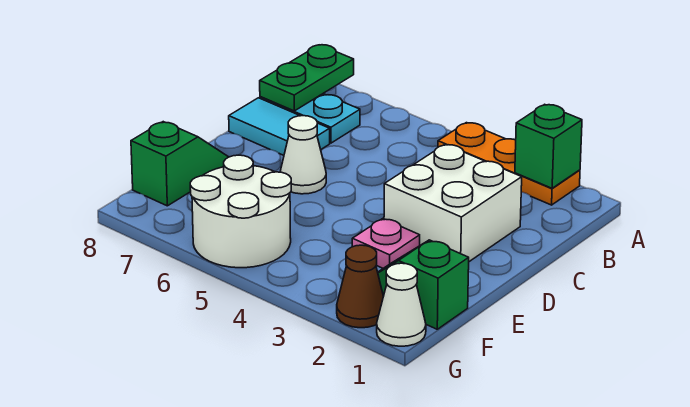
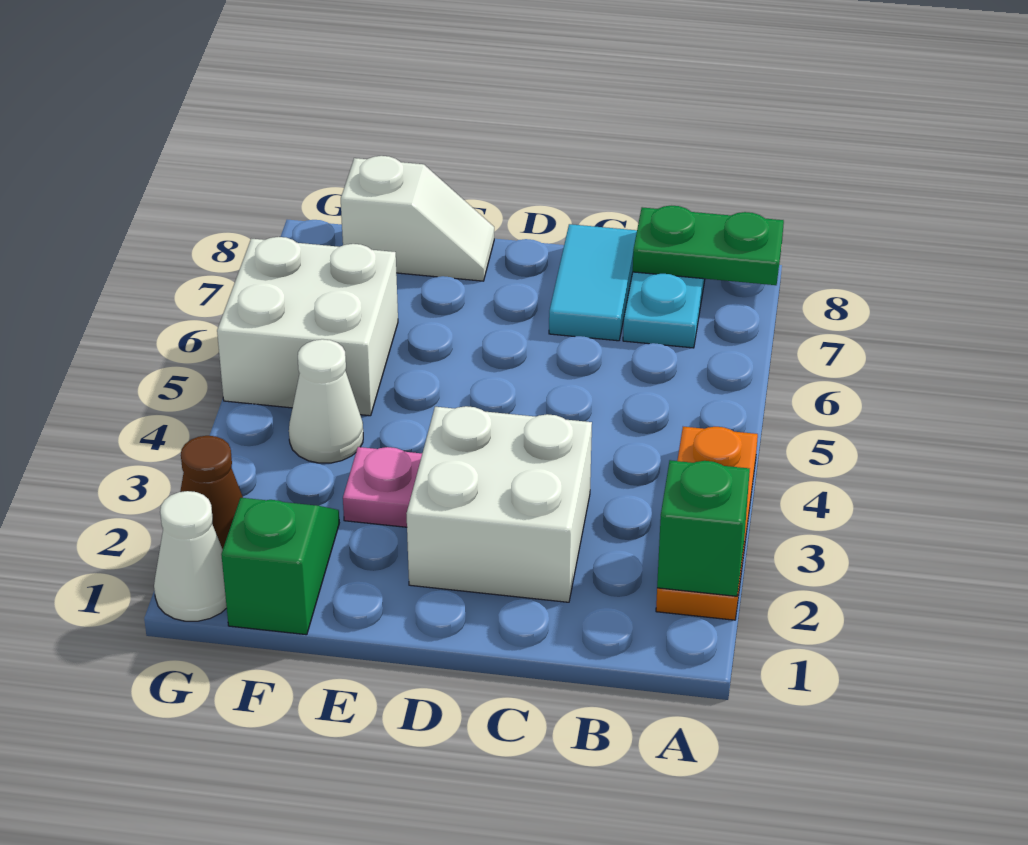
white 1x1 cone [280,116,326,194] -> white 1x1 cone moved to [289,339,363,463]
green 1x2 slope [131,122,228,206] -> white 1x2 slope [341,156,494,281]
white 2x2 round brick [190,155,291,268] -> white 2x2 brick [217,237,398,416]

